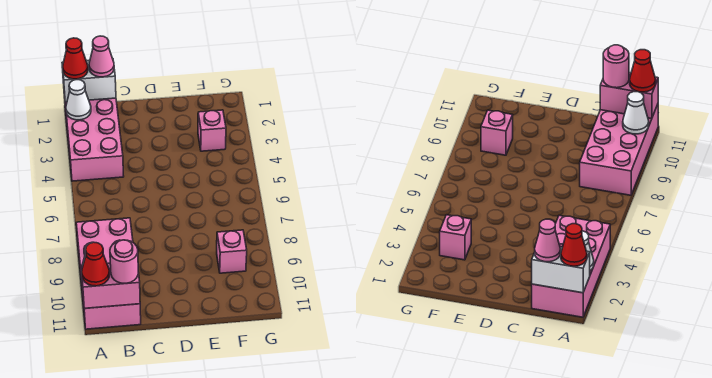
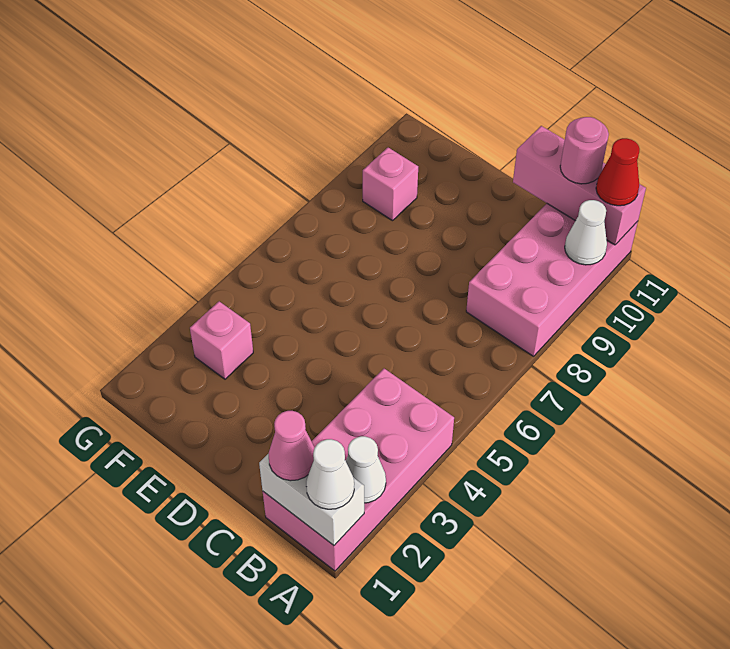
red 1x1 cone [63,38,88,79] -> white 1x1 cone [306,439,354,509]
pink 1x2 brick [81,263,140,308] -> pink 1x3 brick [513,126,646,245]

